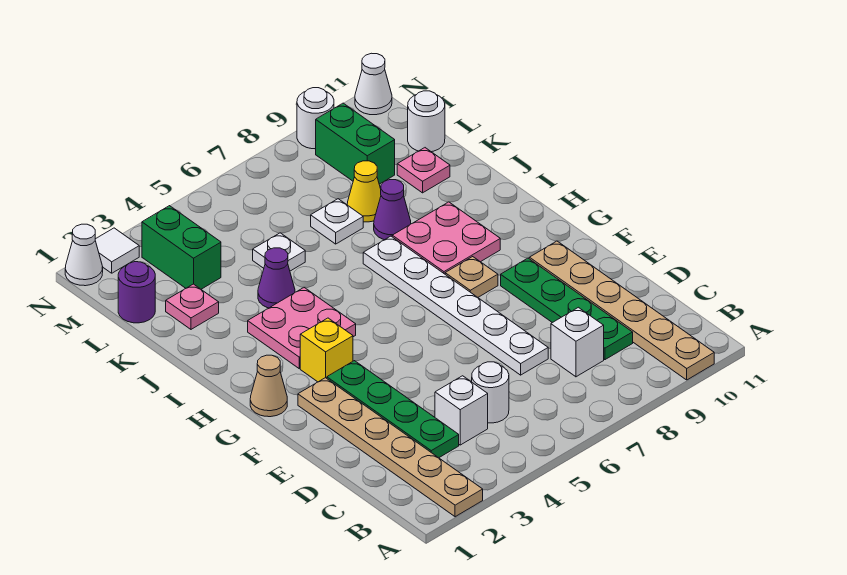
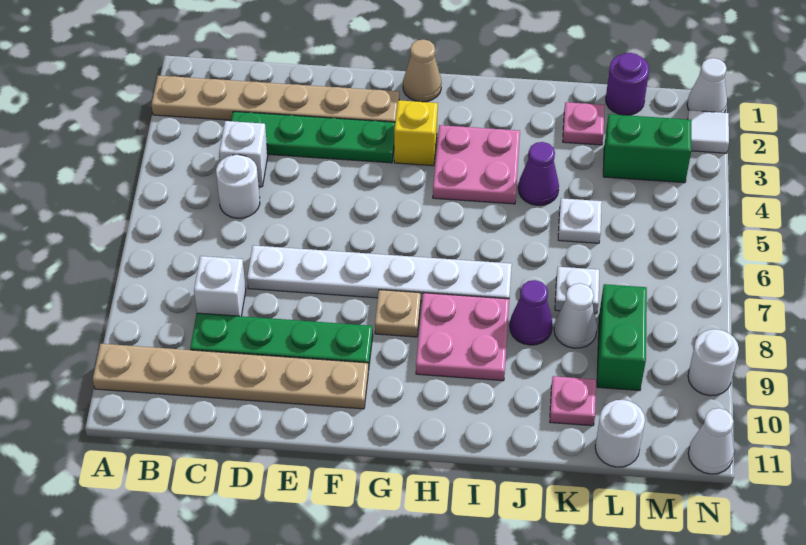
yellow 1x1 cone [347,161,381,222] -> white 1x1 cone [554,283,597,348]
green 1x2 brick [316,103,395,184] -> green 1x2 brick turned to [597,284,647,391]

